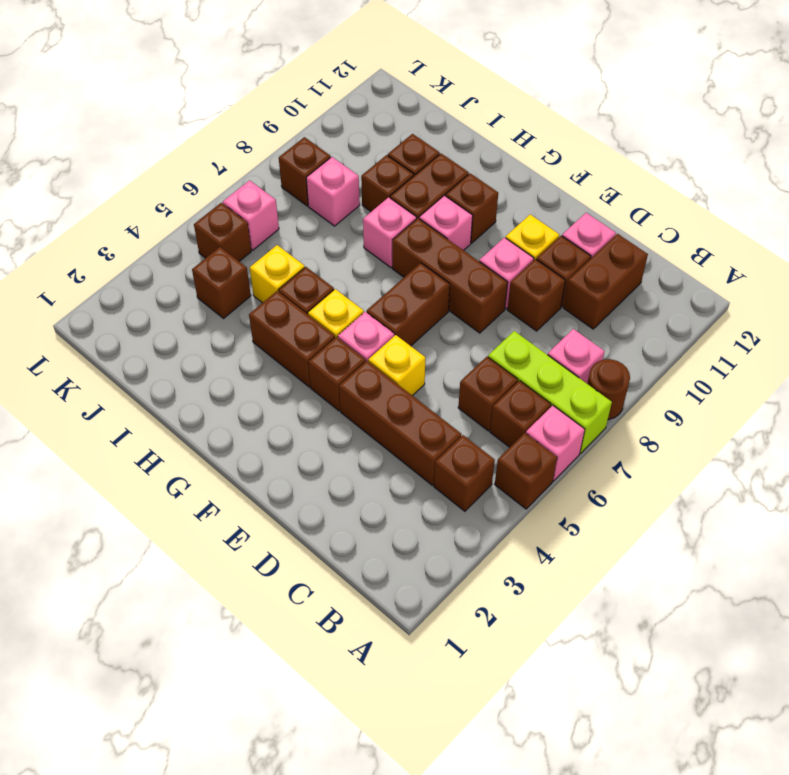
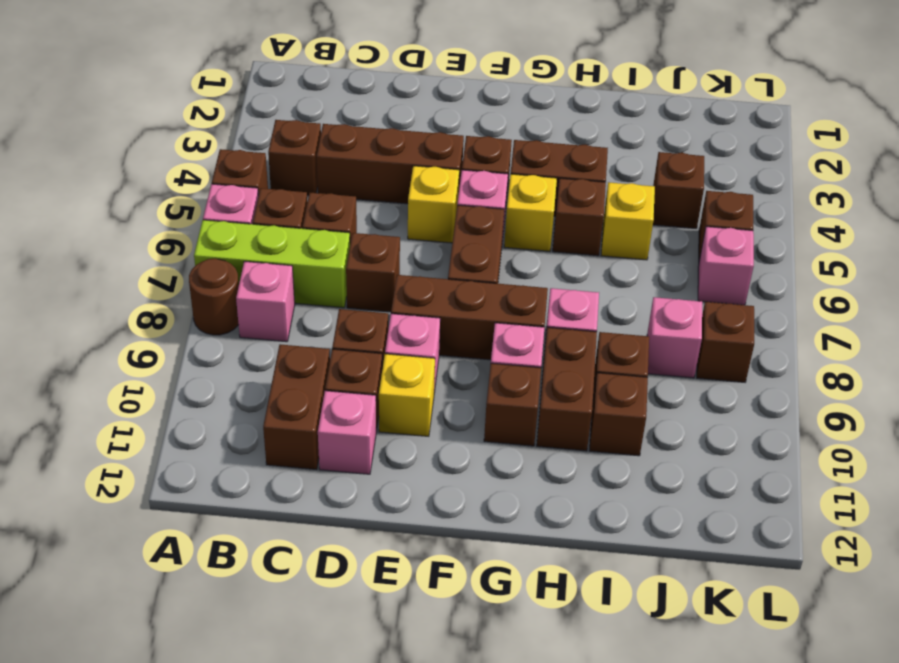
none -> brown 1x1 brick [346,233,400,312]

